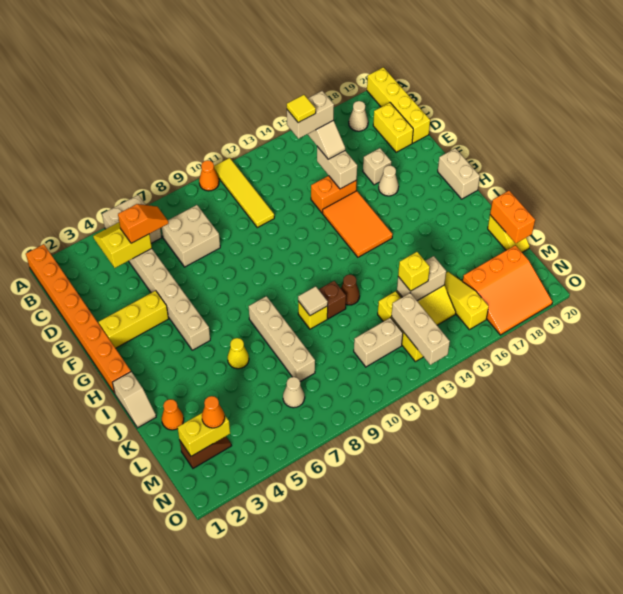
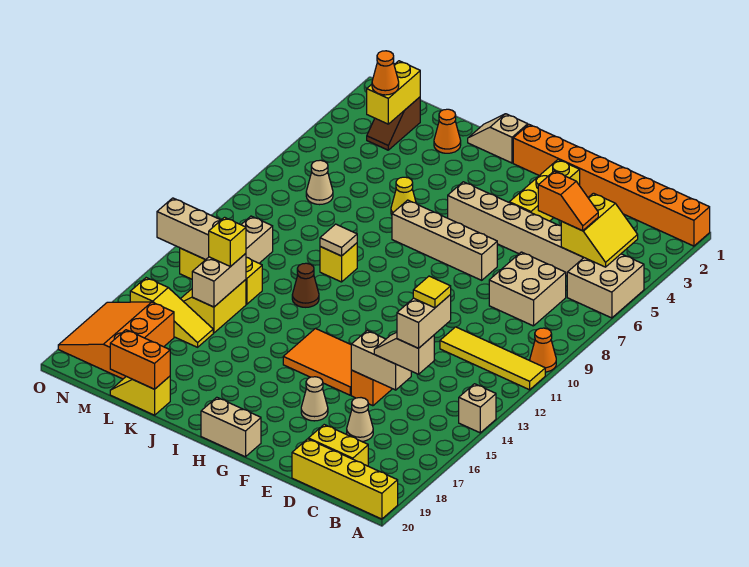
tan 1x1 cone [349,101,368,131] -> tan 1x1 cone moved to [347,398,373,441]
orange 1x2 slope [118,204,168,243] -> orange 1x2 slope turned to [538,171,598,231]
tan 1x1 brick [363,148,391,185] -> tan 1x1 brick moved to [459,384,496,433]
tan 1x4 brick [249,296,315,382] -> tan 1x4 brick moved to [392,200,497,280]
brown 1x1 brick [319,281,346,319] -> none

